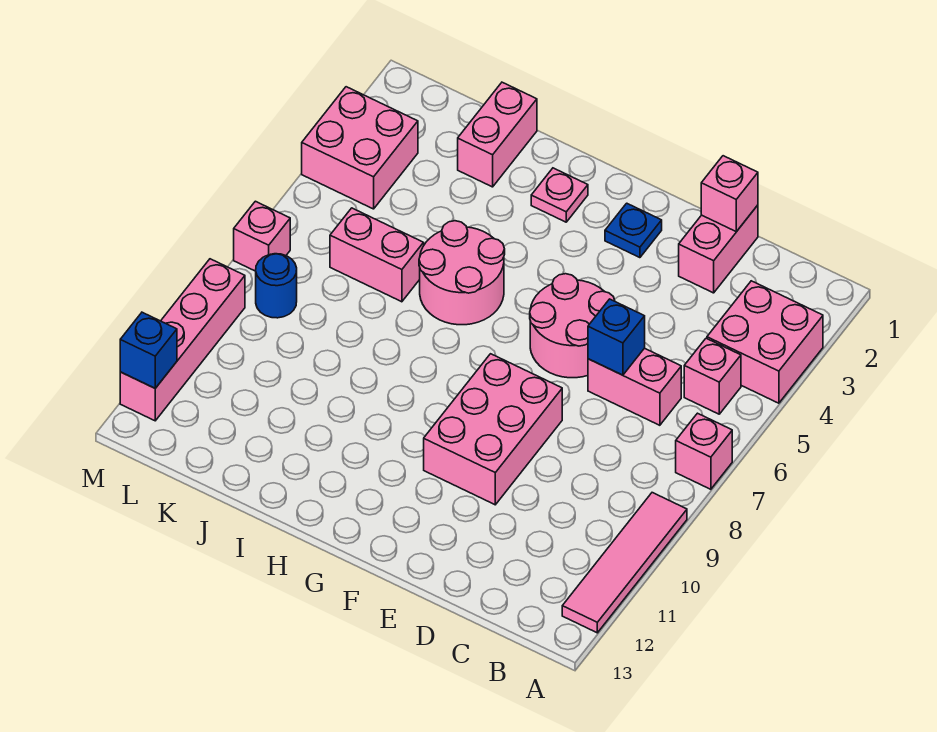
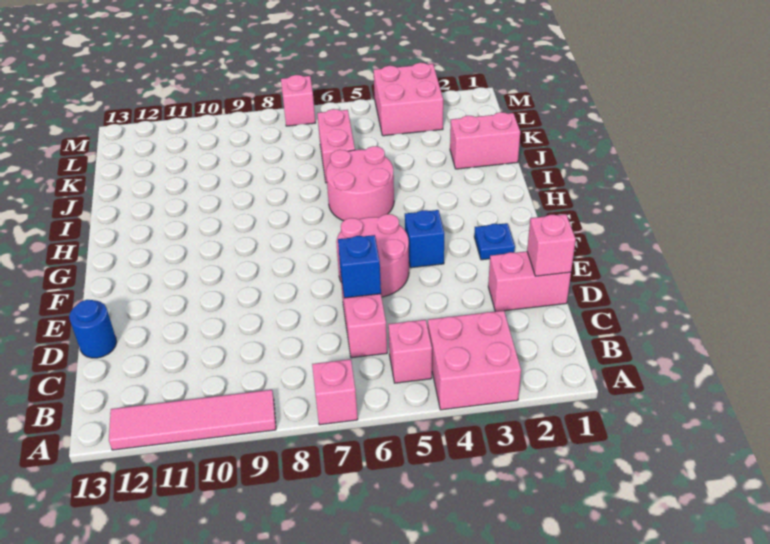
pink 2x3 brick [424,354,562,505] -> none
pink 1x1 plate [531,168,588,222] -> none
blue 1x1 round brick [256,254,297,318] -> blue 1x1 round brick moved to [69,300,116,358]
pink 1x4 brick [120,259,245,421] -> none
blue 1x1 brick [120,312,177,388] -> blue 1x1 brick moved to [405,210,444,268]

